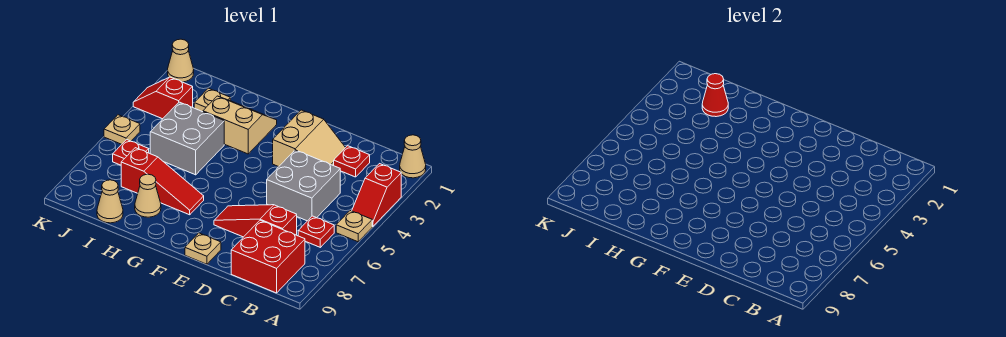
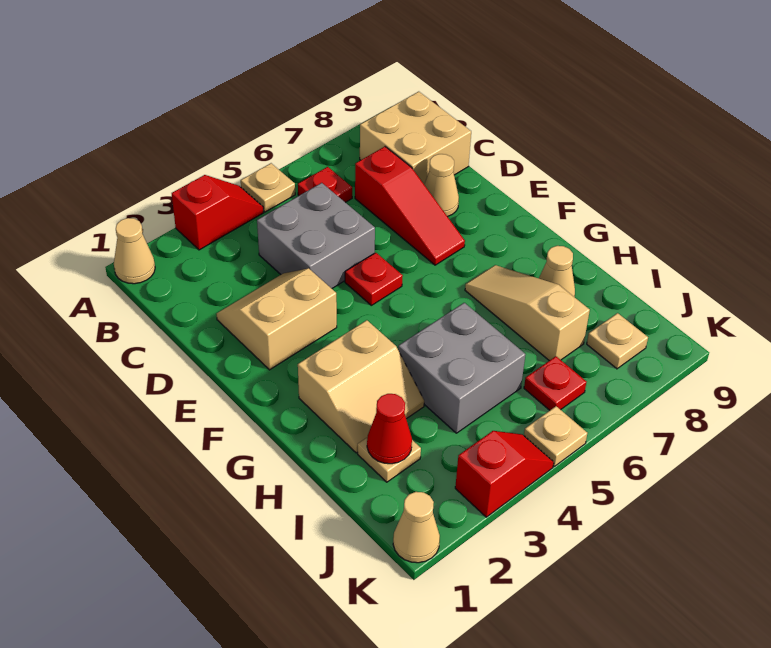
red 2x2 brick [231,220,305,293] -> tan 2x2 brick [360,92,471,184]
red 1x1 plate [334,146,370,177] -> red 1x1 plate moved to [345,253,403,305]
tan 1x1 plate [185,233,221,264] -> tan 1x1 plate moved to [587,313,648,369]
tan 2x2 slope [203,96,277,154] -> tan 2x2 slope turned to [298,320,424,453]
red 1x3 slope [121,148,204,215] -> tan 1x3 slope [465,265,590,361]
tan 1x1 cone [97,180,123,223] -> tan 1x1 cone moved to [424,154,459,217]
red 1x2 slope [133,77,193,119] -> red 1x2 slope turned to [455,431,554,517]

